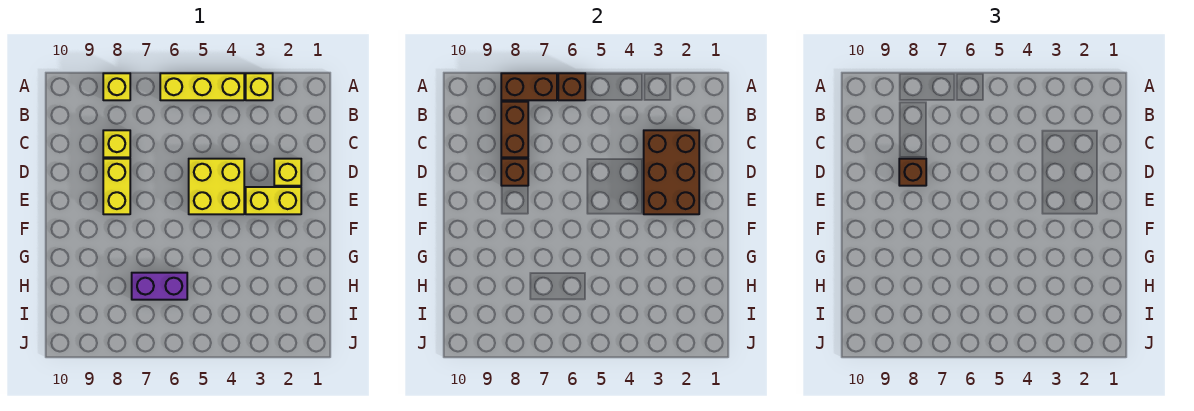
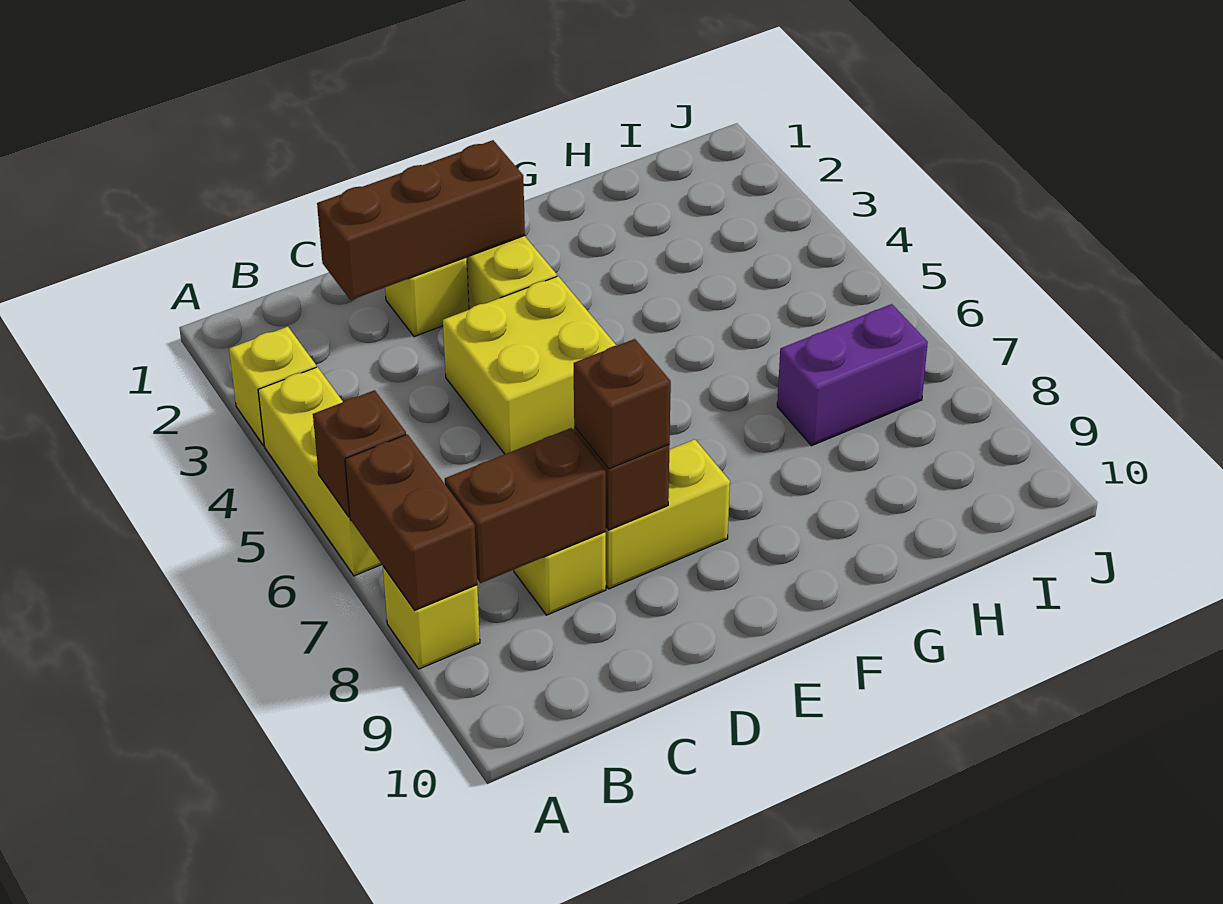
brown 2x3 brick [644,130,699,214] -> brown 1x3 brick [317,140,525,300]
purple 1x2 brick [132,273,187,300] -> purple 1x2 brick turned to [777,304,928,446]

